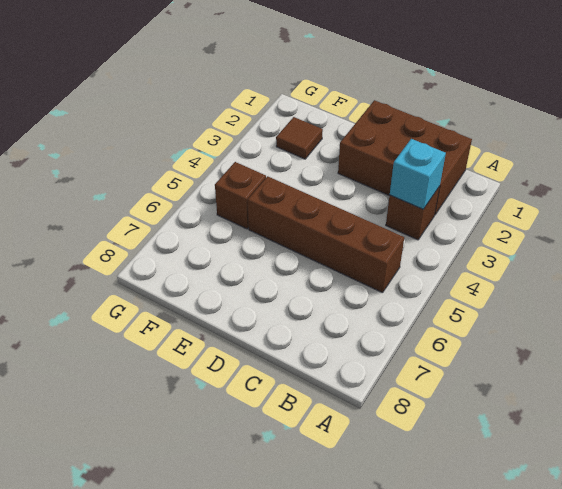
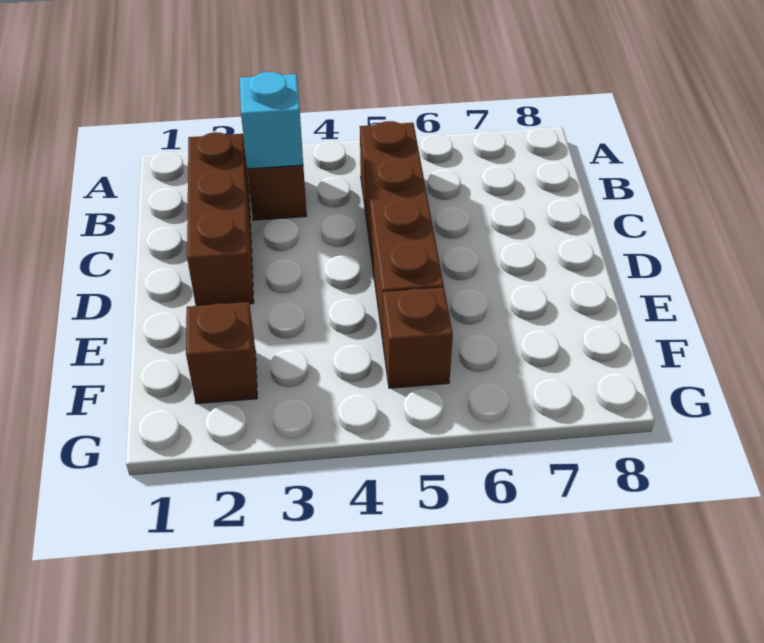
brown 2x3 brick [338,100,472,215] -> brown 1x3 brick [187,132,254,306]
brown 1x1 tile [276,117,323,159] -> brown 1x1 brick [186,302,257,404]

